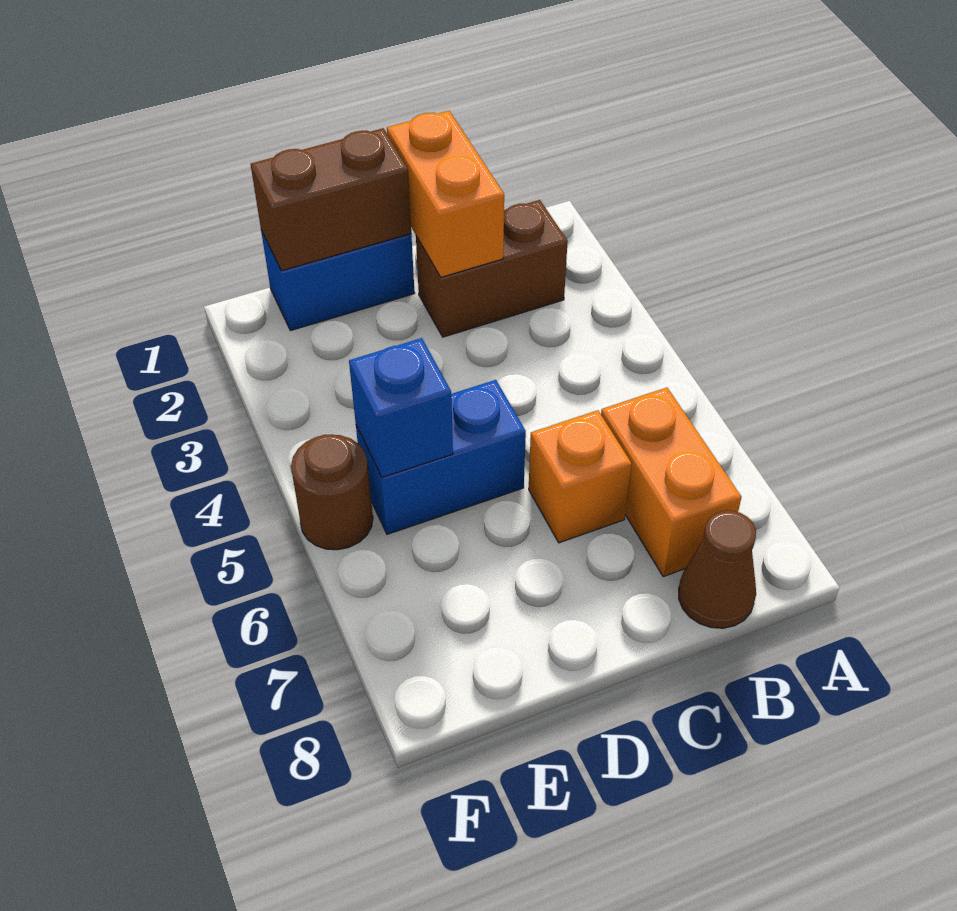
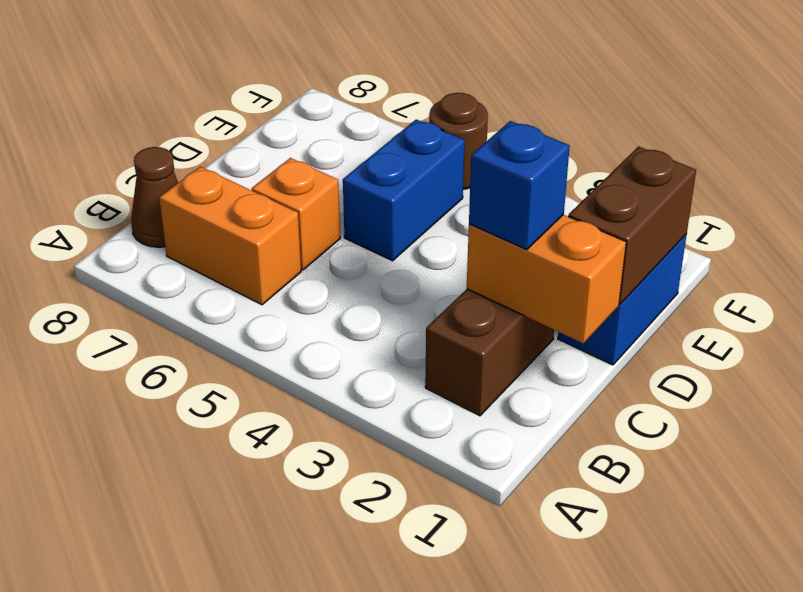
blue 1x1 brick [349,338,453,477] -> blue 1x1 brick moved to [469,121,570,250]

